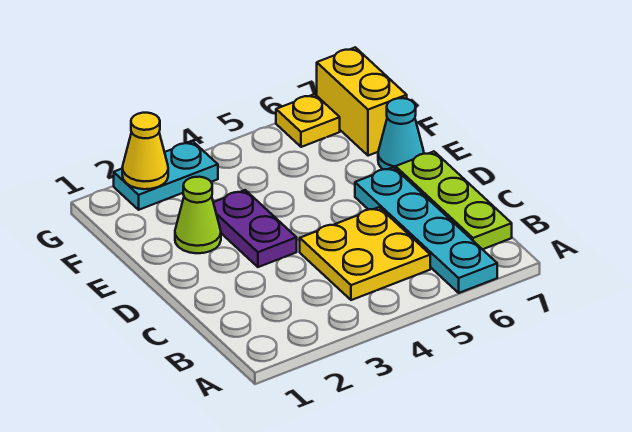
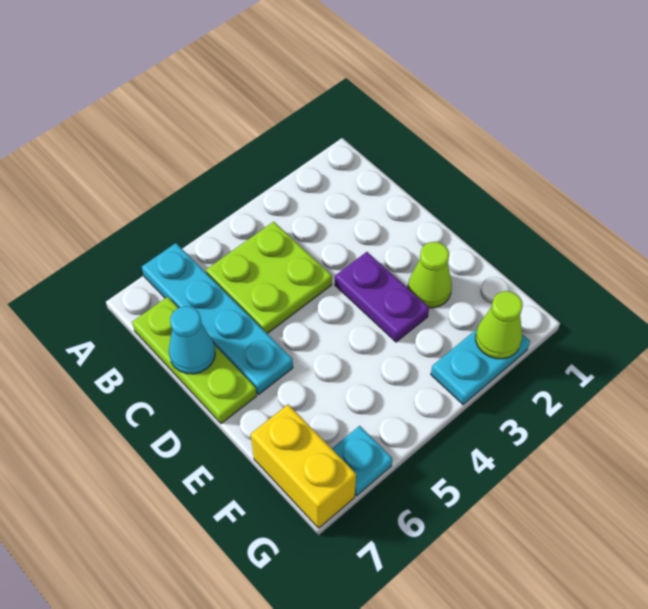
yellow 2x2 plate [300,207,430,300] -> lime 2x2 plate [206,222,332,334]
cyan 1x1 cone [378,98,424,169] -> cyan 1x1 cone moved to [169,306,215,374]
yellow 1x1 cone [122,113,168,189] -> lime 1x1 cone [476,291,523,359]
yellow 1x1 plate [276,94,340,147] -> cyan 1x1 plate [332,426,392,496]

